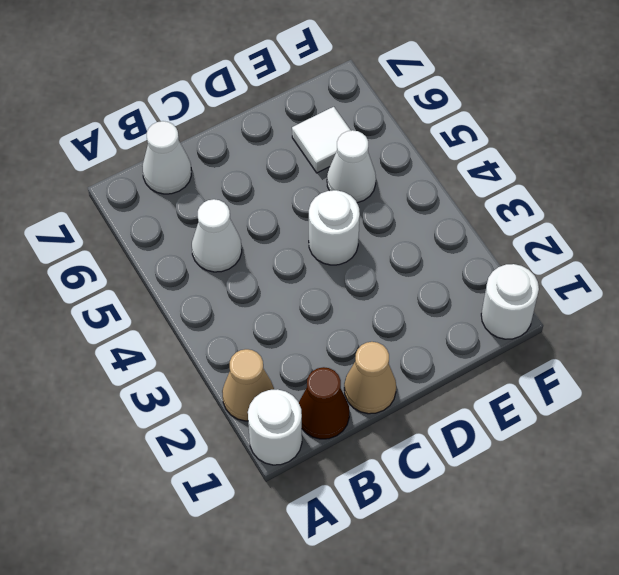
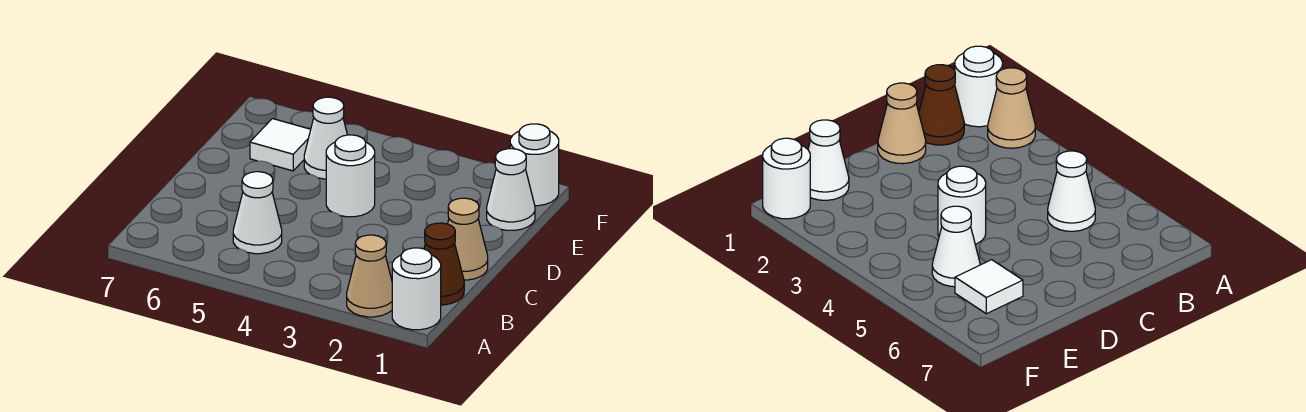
white 1x1 cone [142,121,191,194] -> white 1x1 cone moved to [487,149,535,230]

